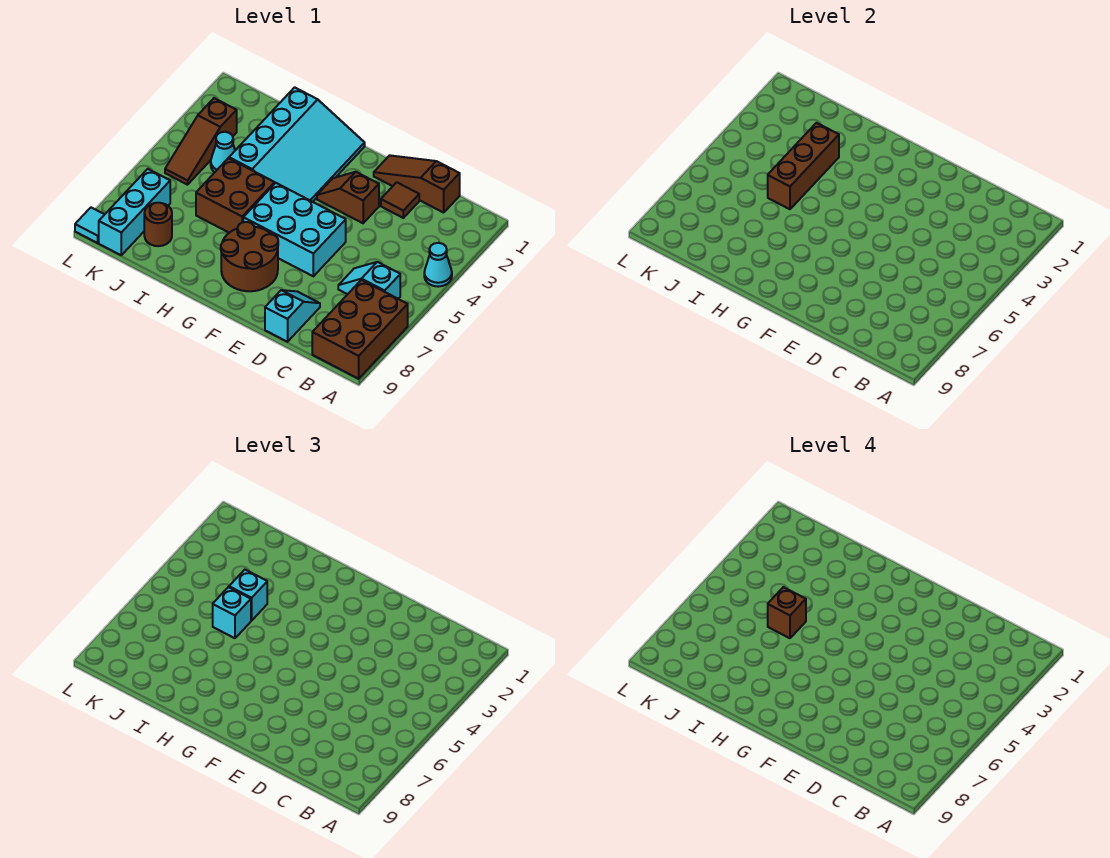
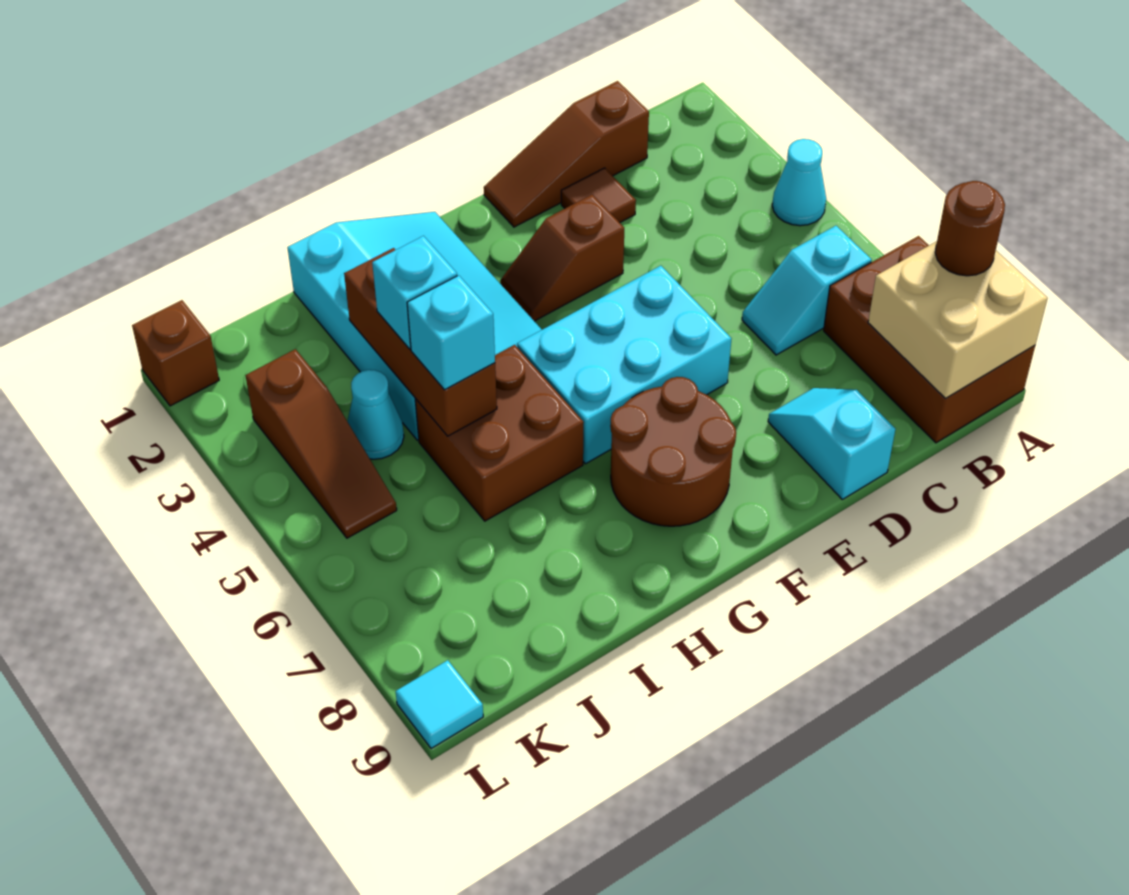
none -> tan 2x2 brick [868,241,1048,398]
brown 1x1 brick [768,587,806,638] -> brown 1x1 brick moved to [132,300,219,406]
brown 1x1 round brick [144,203,172,246] -> brown 1x1 round brick moved to [935,181,1005,276]
cyan 1x3 brick [99,169,170,255] -> none

